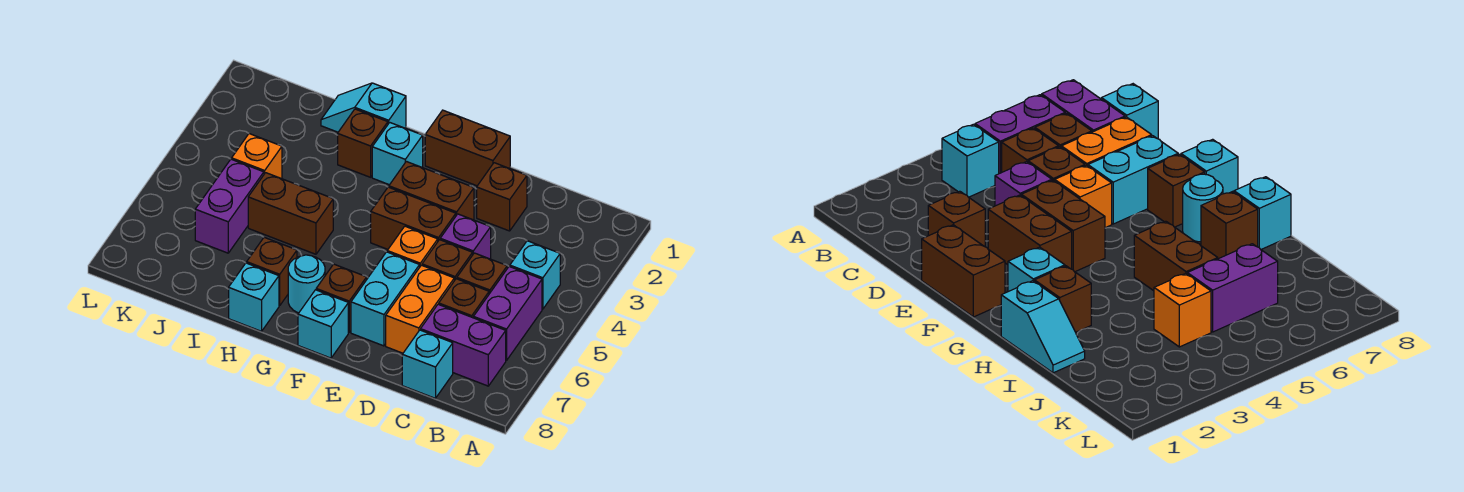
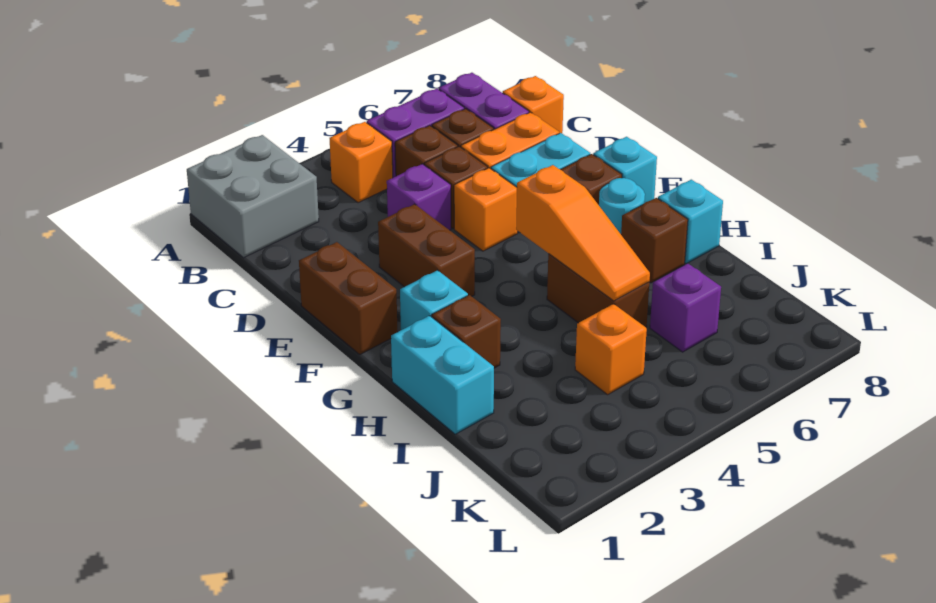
none -> grey 2x2 brick [187,135,319,258]
cyan 1x1 brick [510,241,560,309] -> orange 1x1 brick [330,122,393,203]
cyan 1x1 brick [402,330,453,398] -> orange 1x1 brick [503,76,564,133]
brown 1x1 brick [477,163,527,231] -> none
brown 1x2 brick [371,187,456,249] -> none
none -> orange 1x3 slope [516,165,650,301]
cyan 1x2 slope [321,83,406,132] -> cyan 1x2 brick [391,316,494,434]
purple 1x2 brick [195,159,264,253] -> purple 1x1 brick [650,264,721,352]

